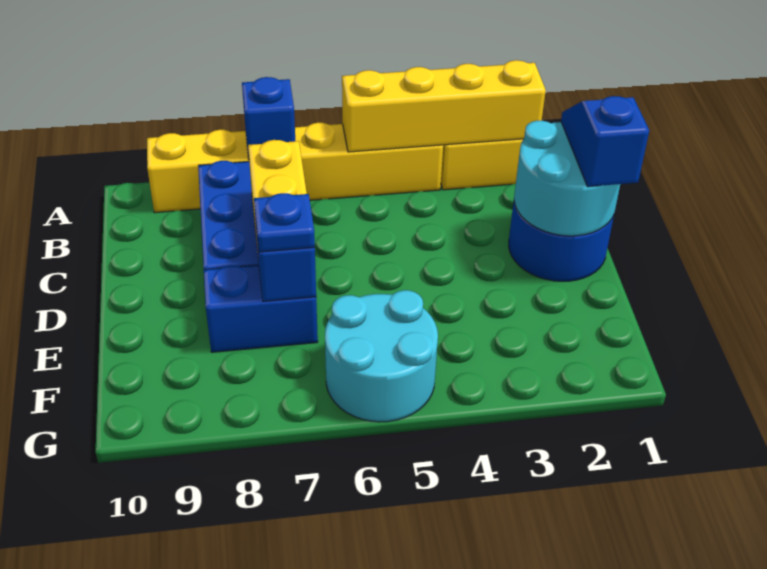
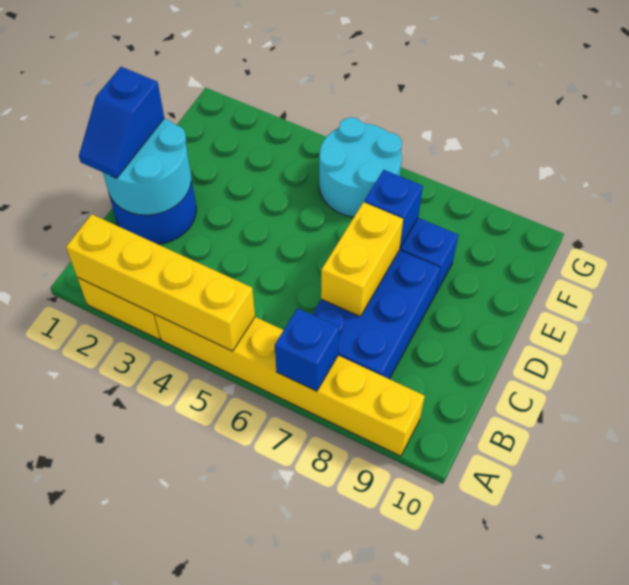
blue 1x1 plate [254,193,315,252] -> none

